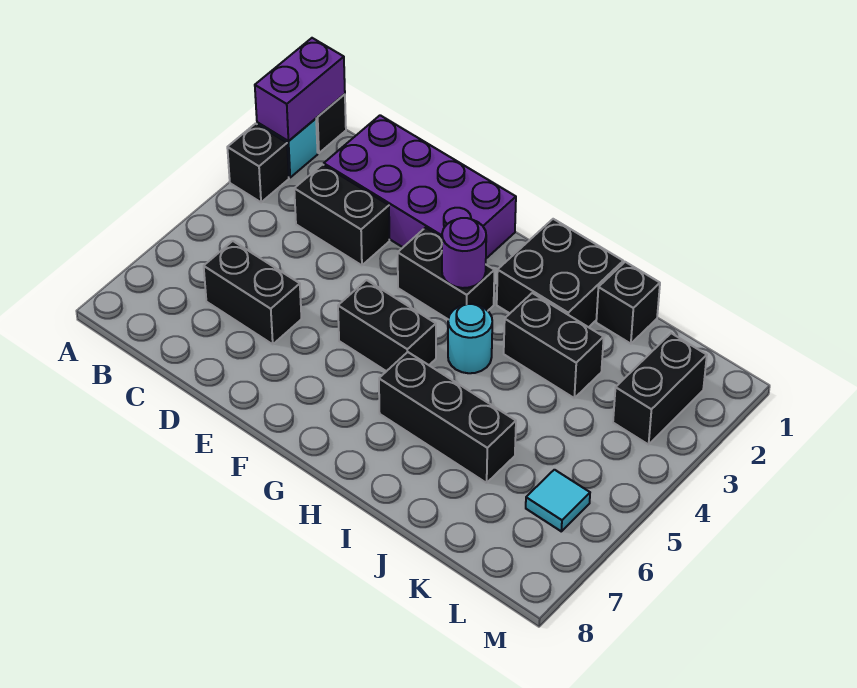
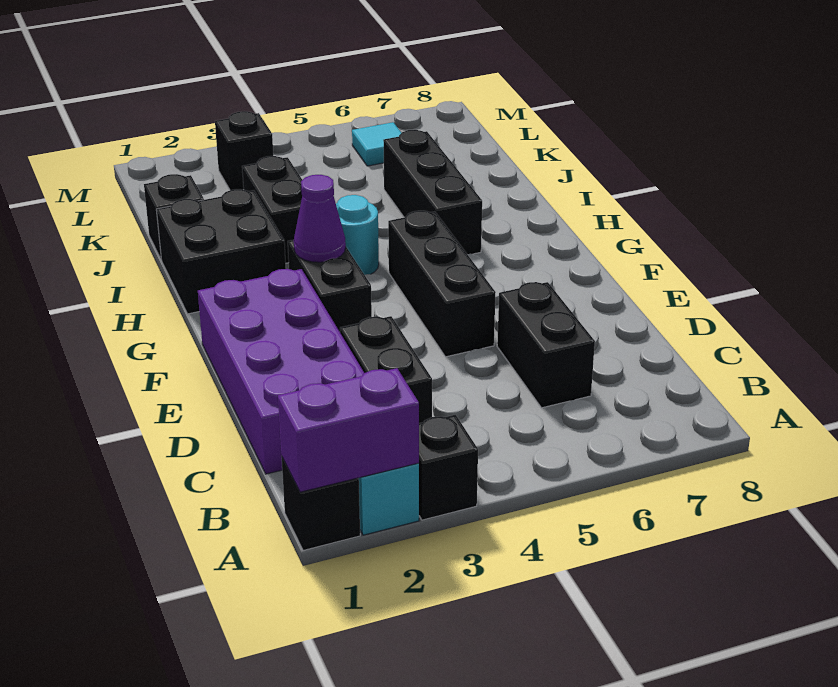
black 1x2 brick [338,280,436,371] -> black 1x3 brick [388,211,496,357]
purple 1x1 round brick [442,218,486,288] -> purple 1x1 cone [294,175,346,262]
black 1x2 brick [613,333,707,445] -> black 1x1 brick [215,111,273,190]

